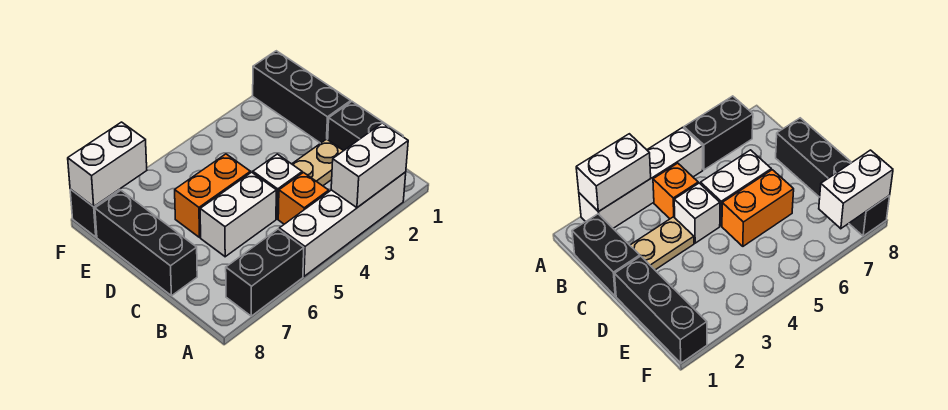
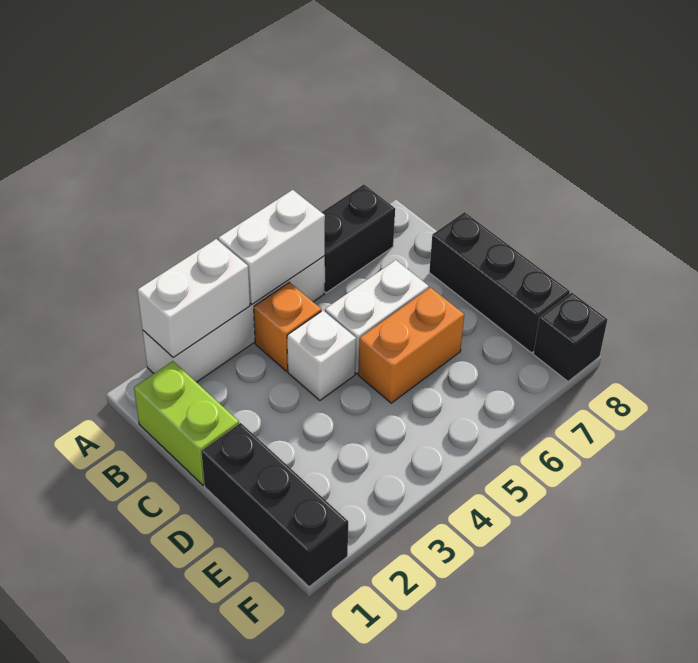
black 1x2 brick [328,102,403,151] -> lime 1x2 brick [134,361,239,485]
tan 1x2 plate [292,139,343,186] -> none
white 1x2 brick [68,122,147,207] -> white 1x2 brick moved to [218,190,325,304]

